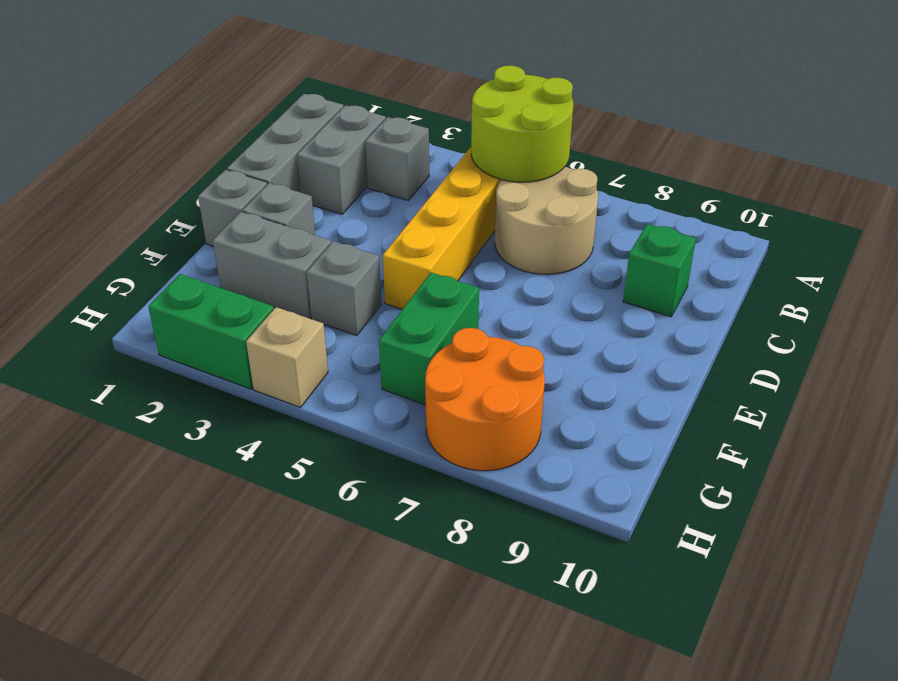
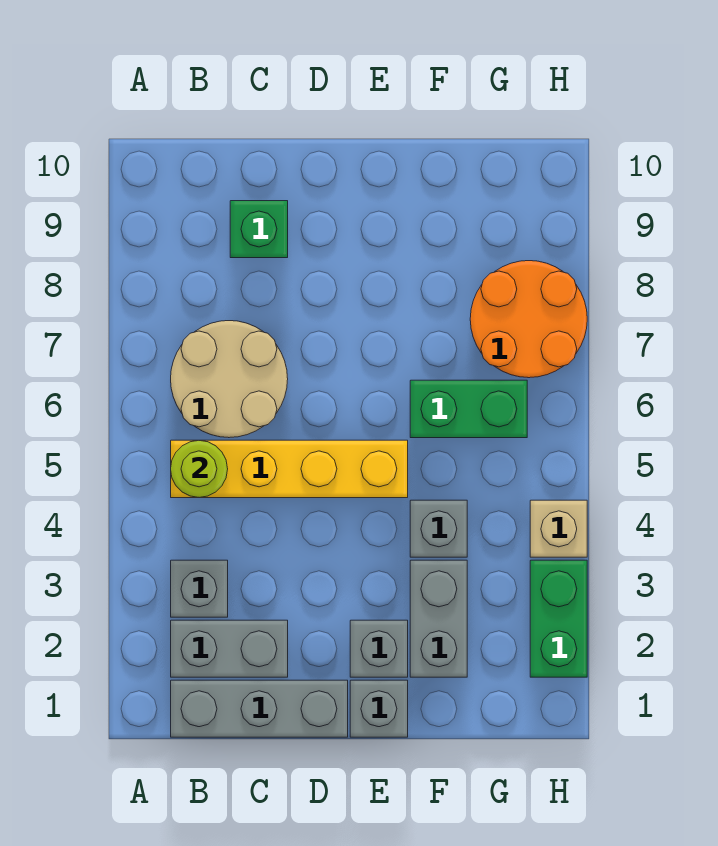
lime 2x2 round brick [471,65,573,182] -> lime 1x1 round brick [171,440,228,498]

